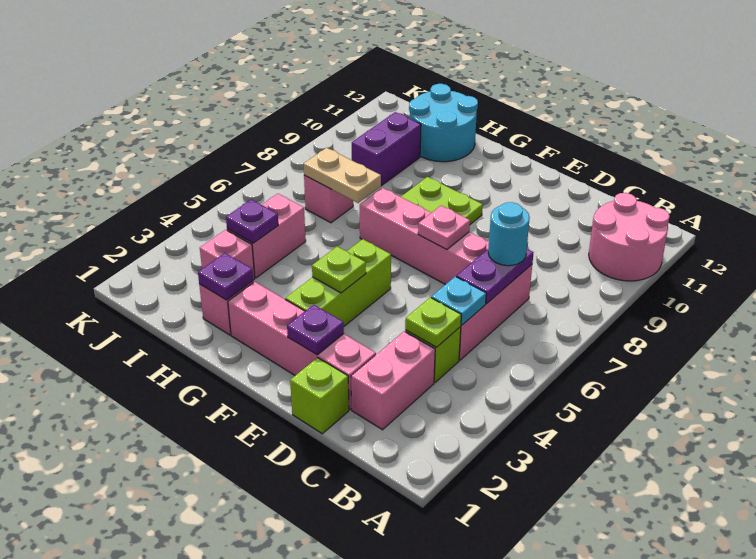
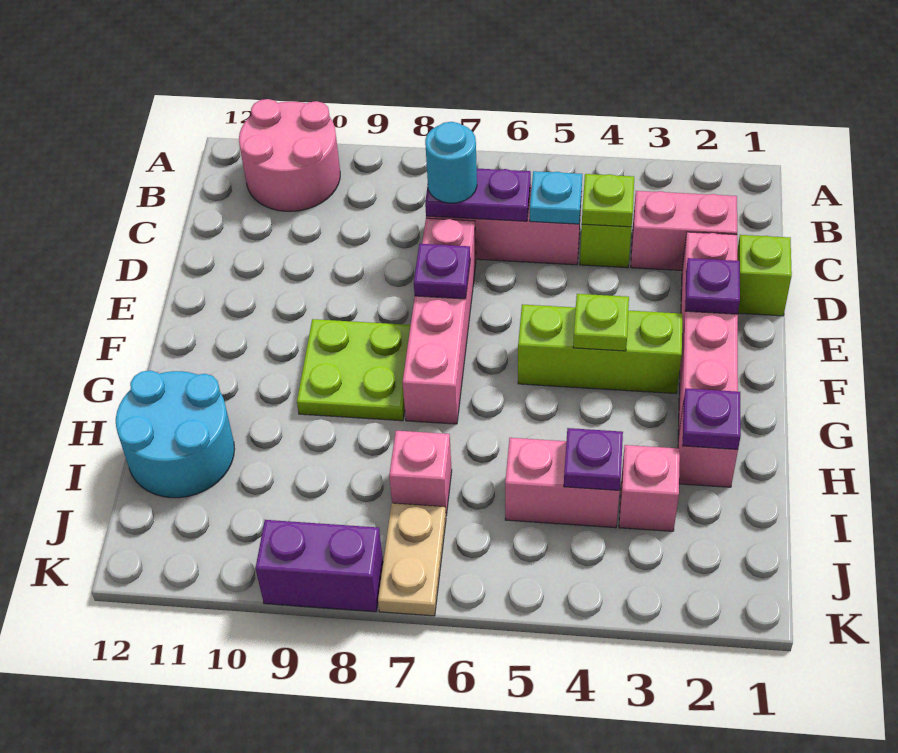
pink 1x1 plate [418,206,470,250] -> purple 1x1 plate [414,244,470,299]
tan 1x2 plate [303,148,381,203] -> tan 1x2 plate moved to [378,503,446,616]
purple 1x2 brick [352,112,421,186] -> purple 1x2 brick moved to [255,520,383,612]

